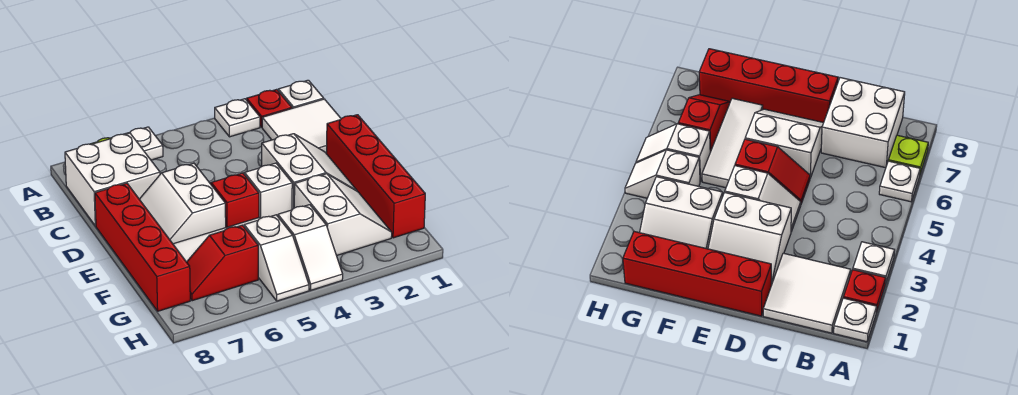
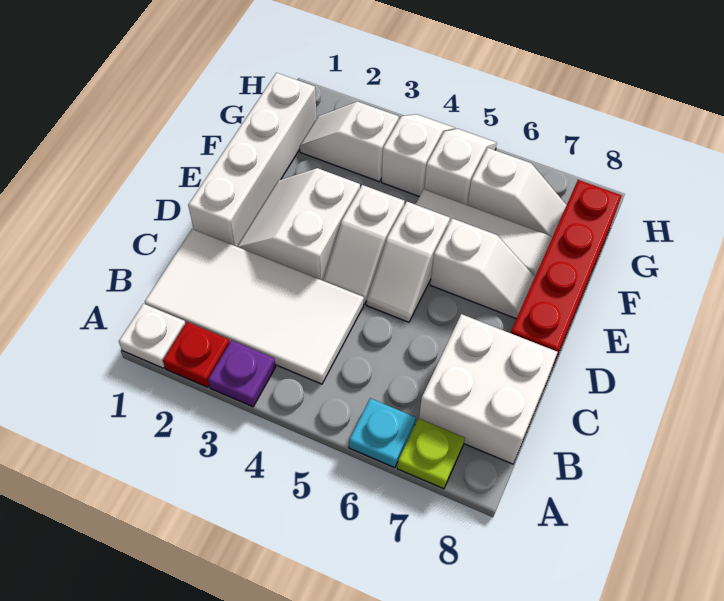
white 1x1 plate [215,99,260,137] -> purple 1x1 plate [208,340,276,407]
white 1x1 plate [123,127,163,160] -> cyan 1x1 plate [349,398,416,468]
white 2x2 tile [262,99,341,153] -> white 2x4 tile [145,229,364,384]
red 1x4 brick [326,115,425,238] -> white 1x4 brick [188,73,316,247]
red 1x2 slope [210,173,259,227] -> white 1x2 slope [367,202,450,322]
white 2x2 slope [139,163,226,244] -> white 1x2 slope [430,218,535,319]
white 2x2 slope [294,174,392,256] -> white 1x2 slope [300,102,399,182]
red 1x2 slope [187,225,258,301] -> white 1x2 slope [467,148,567,237]

